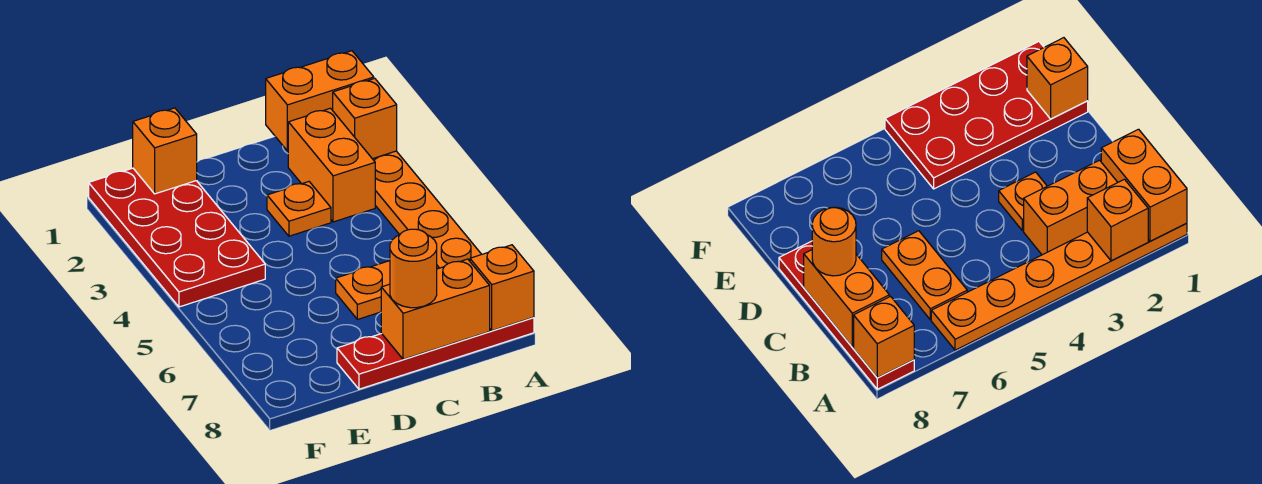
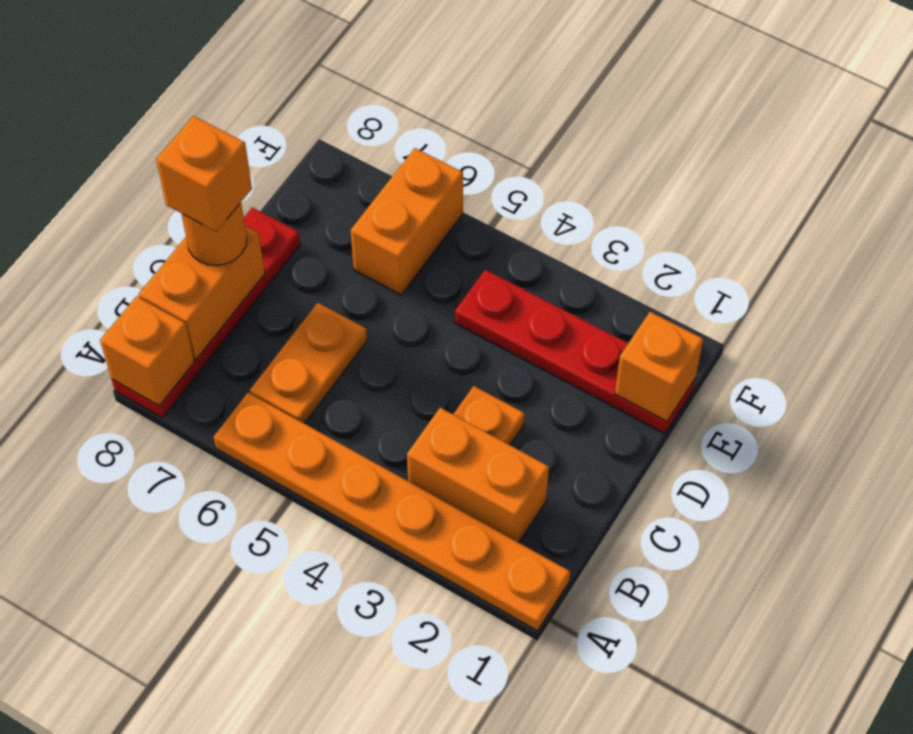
orange 1x2 brick [266,51,374,151] -> orange 1x2 brick moved to [351,148,463,295]
orange 1x1 brick [333,78,397,159] -> orange 1x1 brick moved to [156,116,252,232]
red 2x4 plate [89,168,265,307] -> red 1x4 plate [455,270,695,434]

